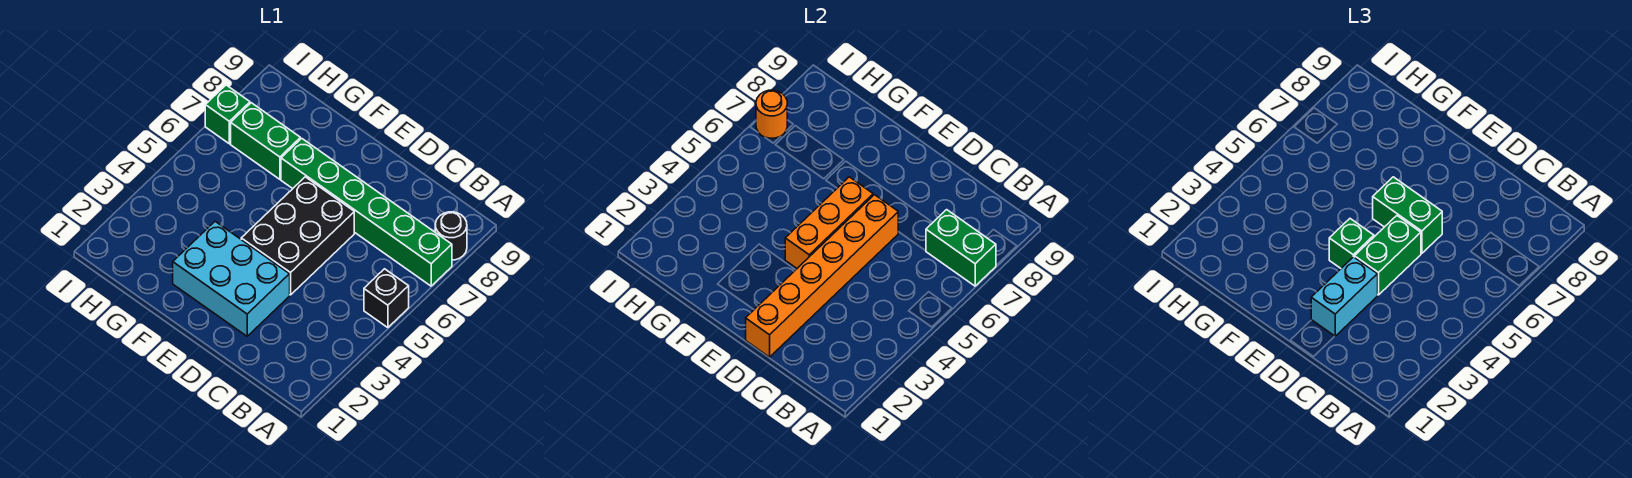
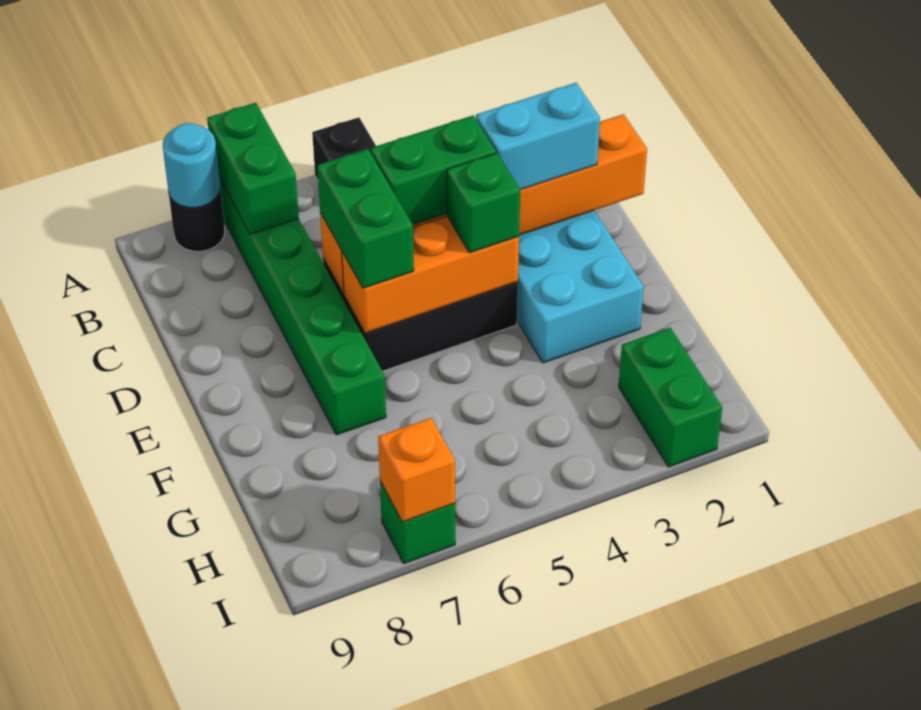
none -> cyan 1x1 round brick [163,123,220,208]
green 1x2 brick [231,103,300,179] -> green 1x2 brick moved to [619,328,722,467]
orange 1x1 round brick [756,90,787,138] -> orange 1x1 brick [378,418,455,522]

